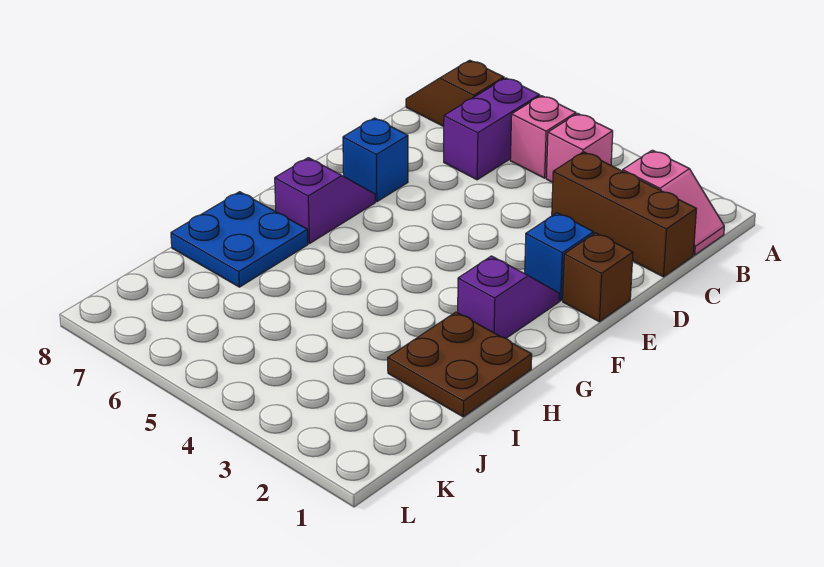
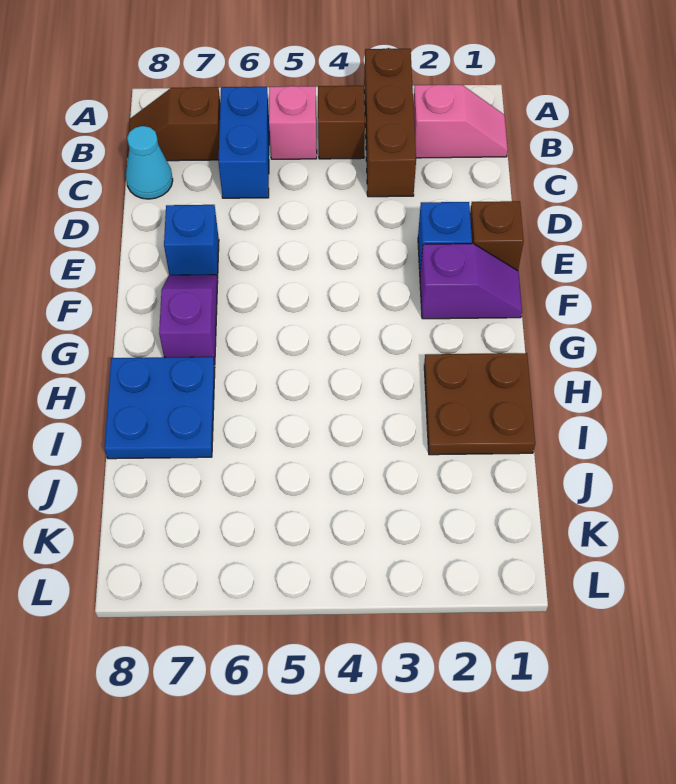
pink 1x1 brick [546,113,613,182] -> brown 1x1 brick [318,86,365,159]
purple 1x2 brick [444,78,540,180] -> blue 1x2 brick [218,87,269,198]
brown 1x3 brick [552,152,696,277] -> brown 1x3 brick turned to [364,48,416,197]
none -> cyan 1x1 cone [126,126,173,199]
purple 1x2 slope [458,256,559,338] -> purple 1x2 slope turned to [420,244,522,319]

